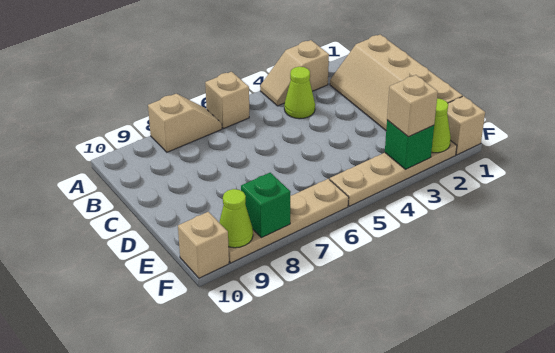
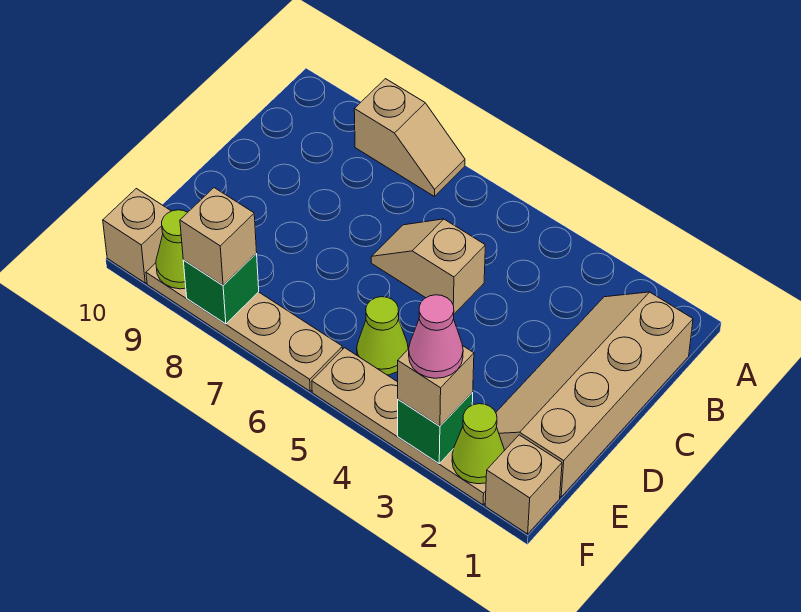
tan 1x2 slope [260,40,329,106] -> tan 1x2 slope moved to [371,219,485,314]
tan 1x1 brick [205,72,249,129] -> tan 1x1 brick moved to [180,188,257,285]
lime 1x1 cone [284,67,315,119] -> lime 1x1 cone moved to [357,297,408,375]
none -> pink 1x1 cone [409,295,463,378]

